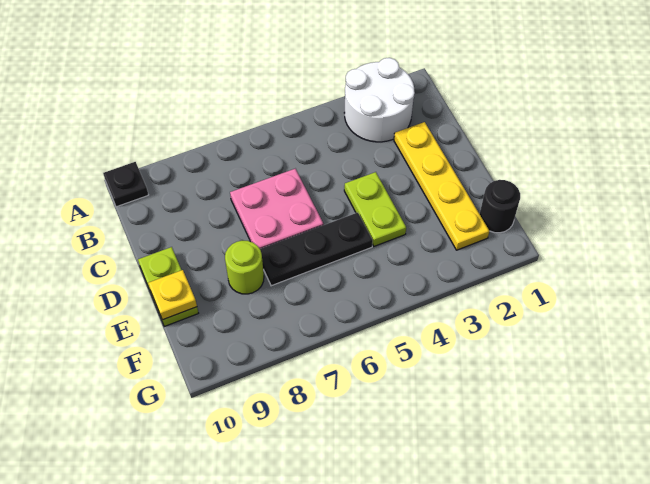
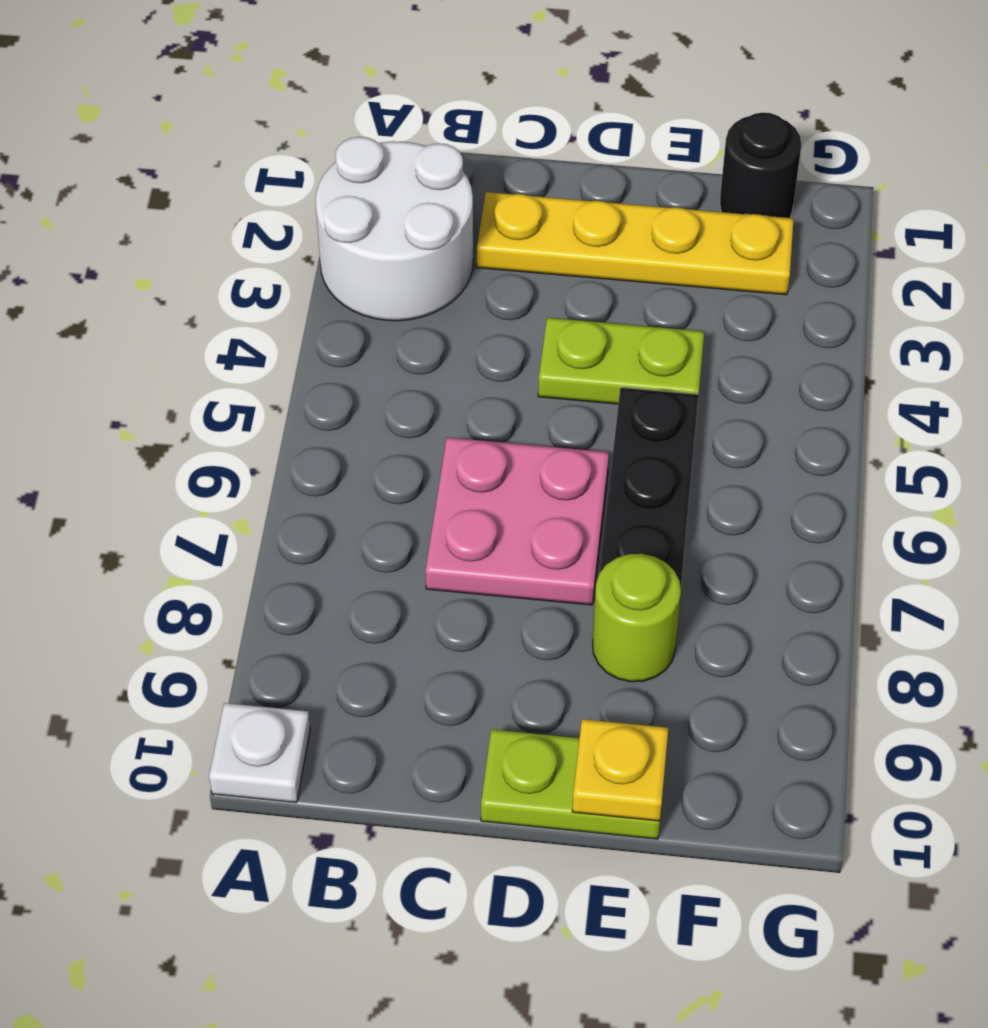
black 1x1 plate [103,162,148,207] -> white 1x1 plate [209,703,310,803]

